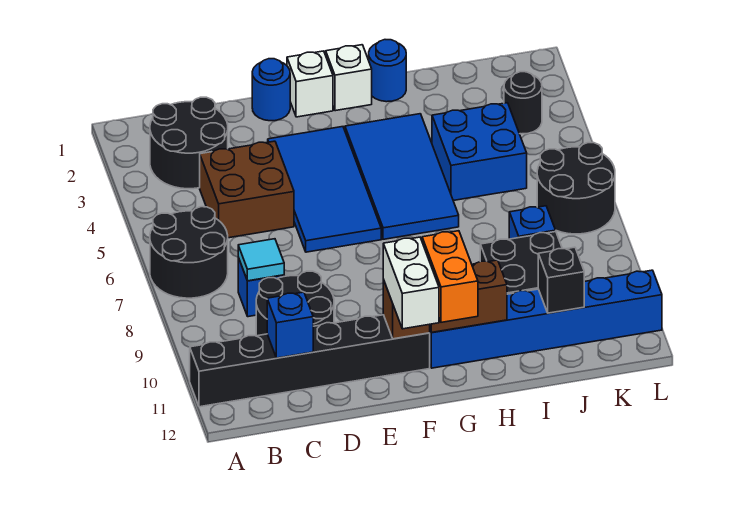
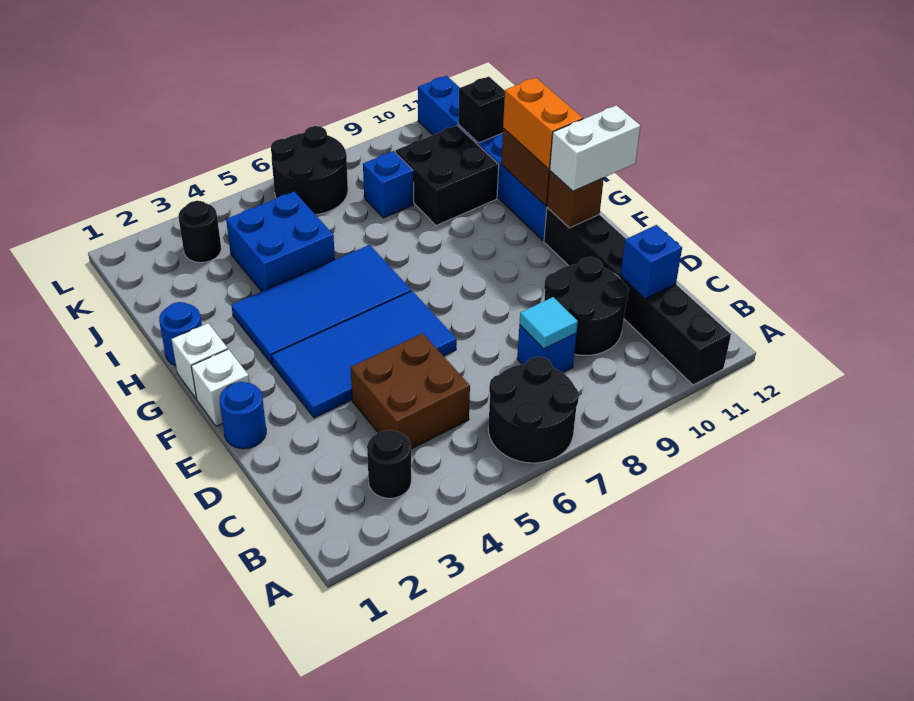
black 2x2 round brick [150,97,228,189] -> black 1x1 round brick [367,430,411,498]
orange 1x2 brick [422,231,478,322] -> orange 1x2 brick turned to [503,78,583,169]

